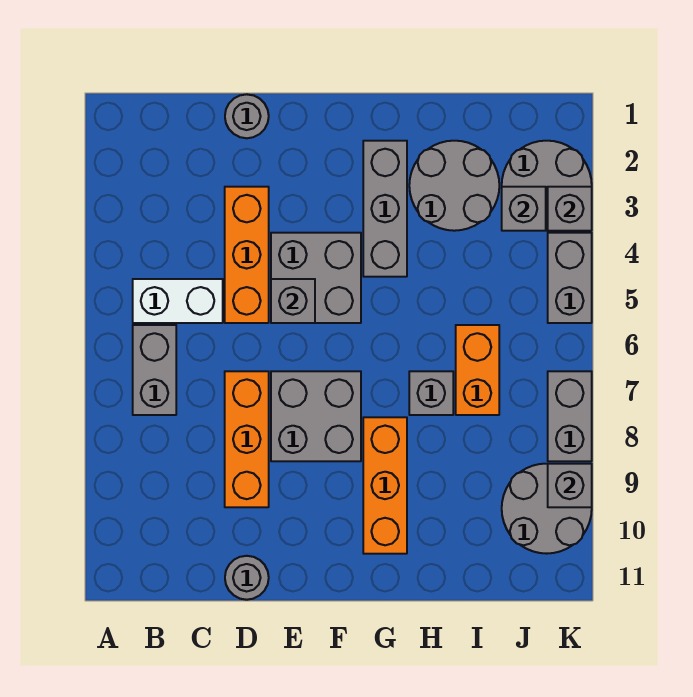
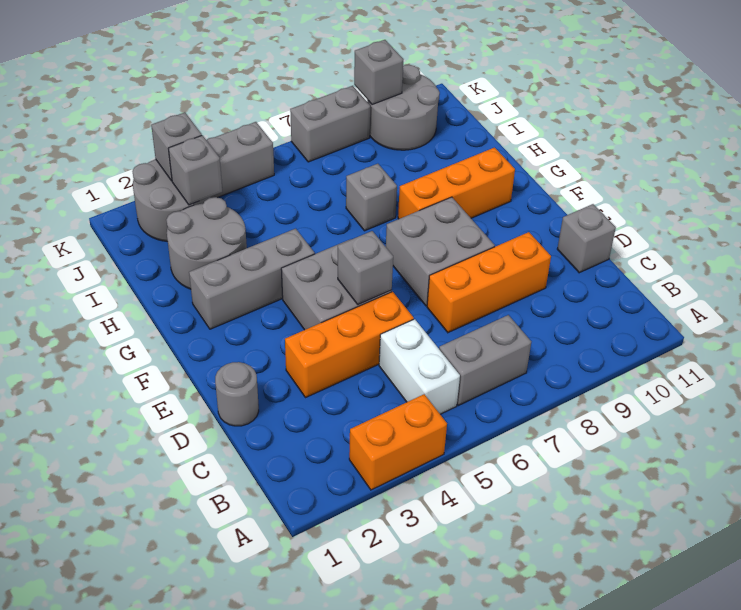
grey 1x1 round brick [225,556,269,600] -> grey 1x1 brick [557,204,616,273]
orange 1x2 brick [456,325,499,415] -> orange 1x2 brick moved to [349,394,447,490]

